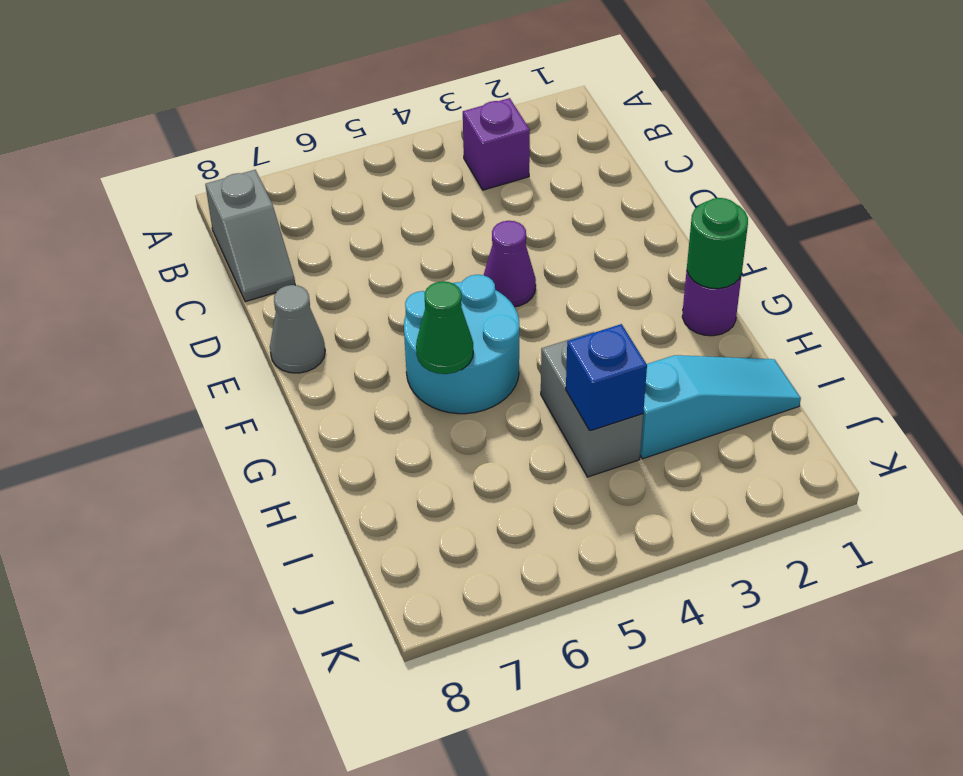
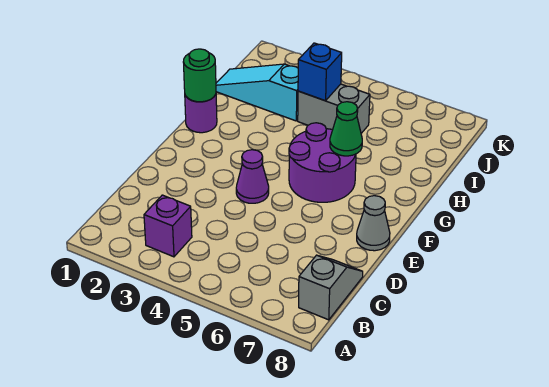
cyan 2x2 round brick [404,275,519,414] -> purple 2x2 round brick [289,123,356,202]
grey 1x2 brick [541,332,643,477] -> grey 1x2 brick turned to [298,84,370,133]

